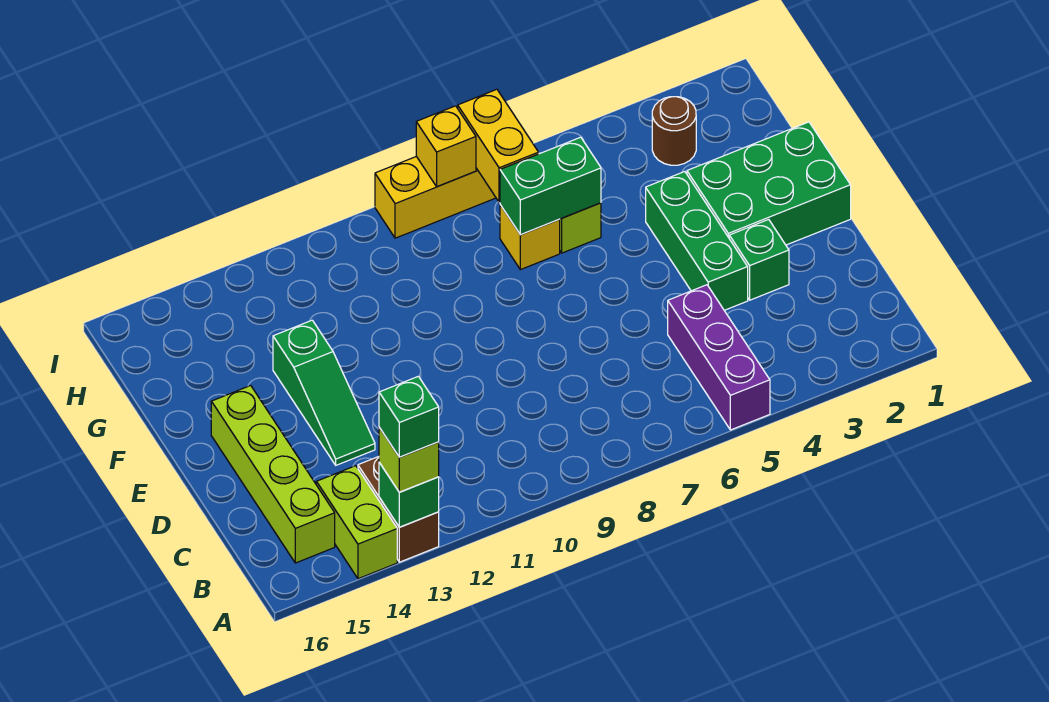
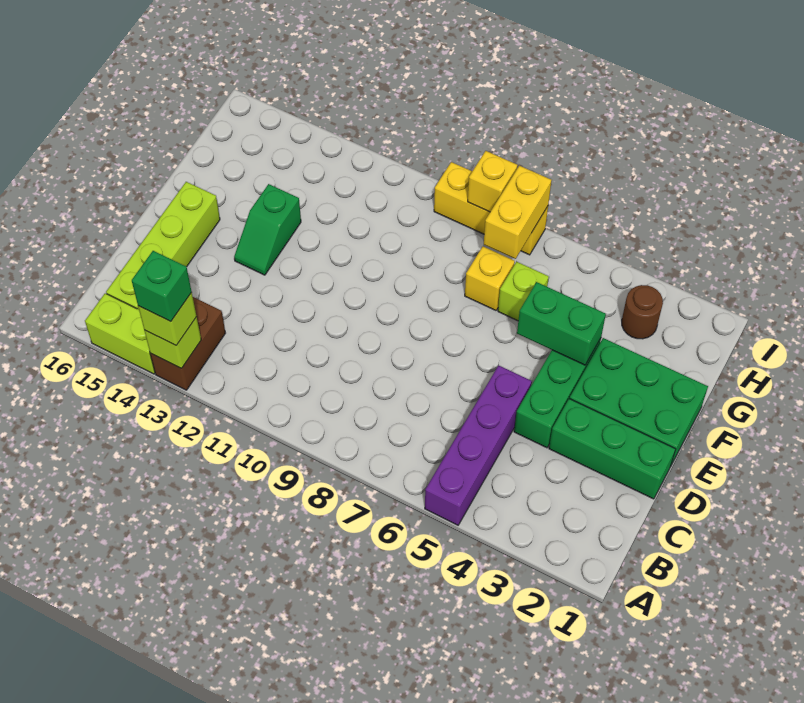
purple 1x3 brick [668,285,770,430] -> purple 1x4 brick [425,365,532,525]
green 1x1 brick [379,462,439,527] -> lime 1x1 brick [144,317,201,368]
lime 1x2 brick [316,466,397,579] -> lime 1x2 brick turned to [85,293,155,374]
green 1x1 brick [729,219,789,300] -> green 1x3 brick [549,399,676,499]
green 1x3 slope [273,320,375,465] -> green 1x2 slope [234,184,301,275]
green 1x2 brick [500,137,601,235] -> green 1x2 brick moved to [517,282,606,365]

